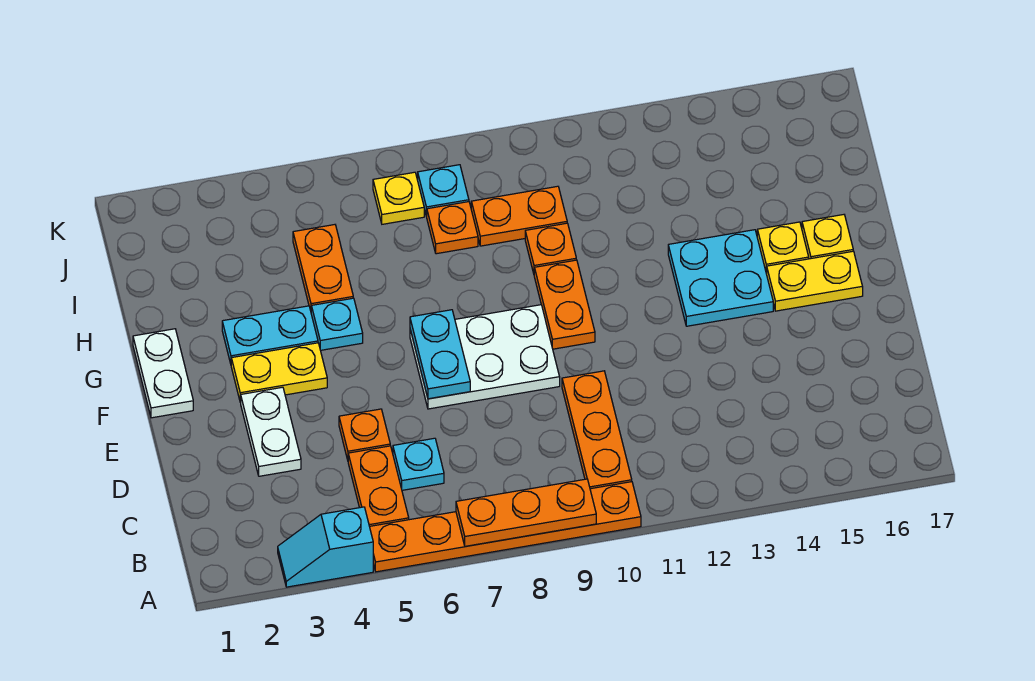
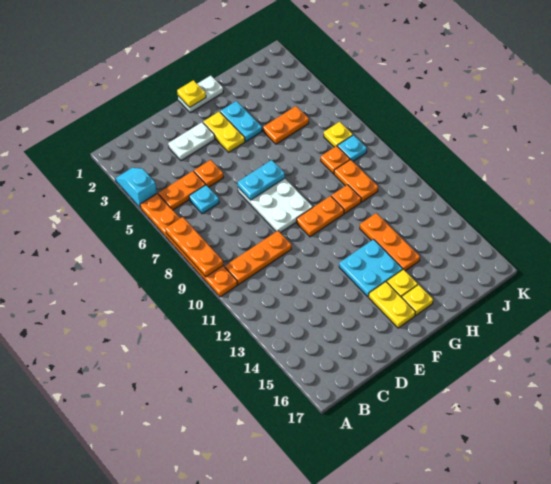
none -> yellow 1x1 plate [177,80,206,107]
cyan 1x1 plate [311,298,363,350] -> none
none -> orange 1x3 plate [360,213,420,271]

